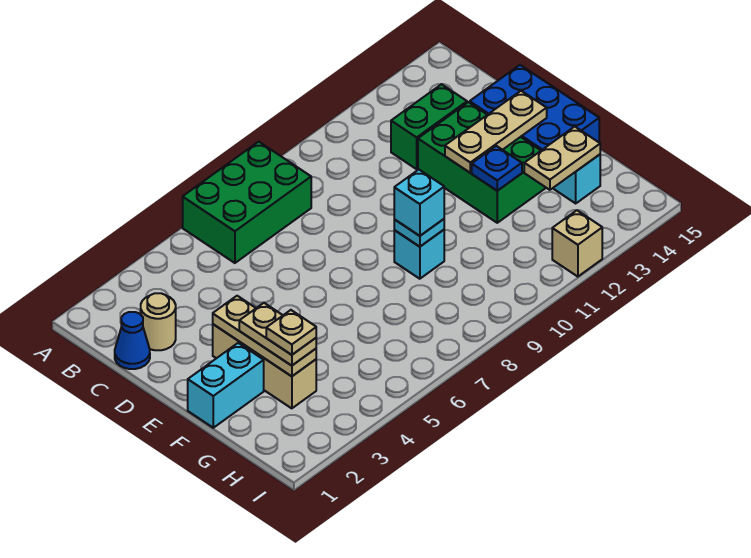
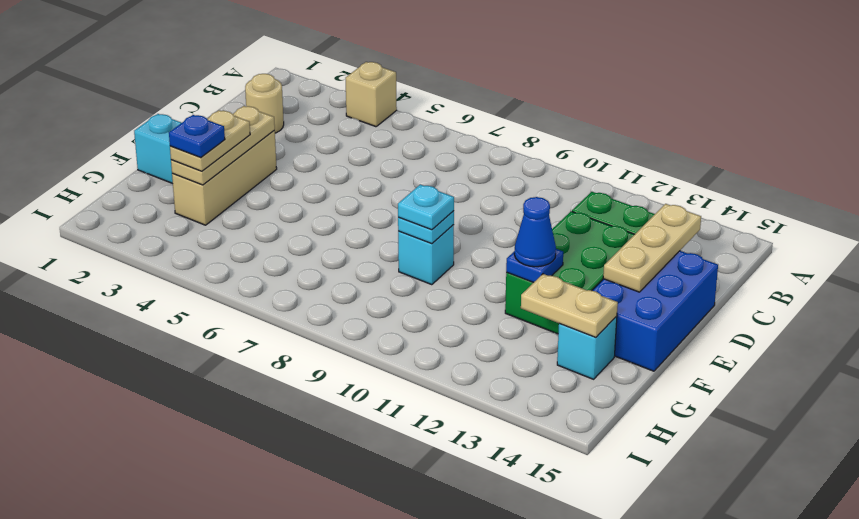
green 2x3 brick [183,142,311,263] -> none
blue 1x1 cone [115,312,150,369] -> blue 1x1 cone moved to [514,197,556,267]
tan 1x3 plate [445,91,547,173] -> tan 1x3 plate turned to [603,204,701,292]
cyan 1x1 brick [394,170,444,236] -> cyan 1x1 plate [398,184,454,230]
tan 1x1 plate [266,310,316,355] -> blue 1x1 plate [169,115,225,158]
tan 1x1 brick [552,210,602,277] -> tan 1x1 brick moved to [346,62,397,127]

